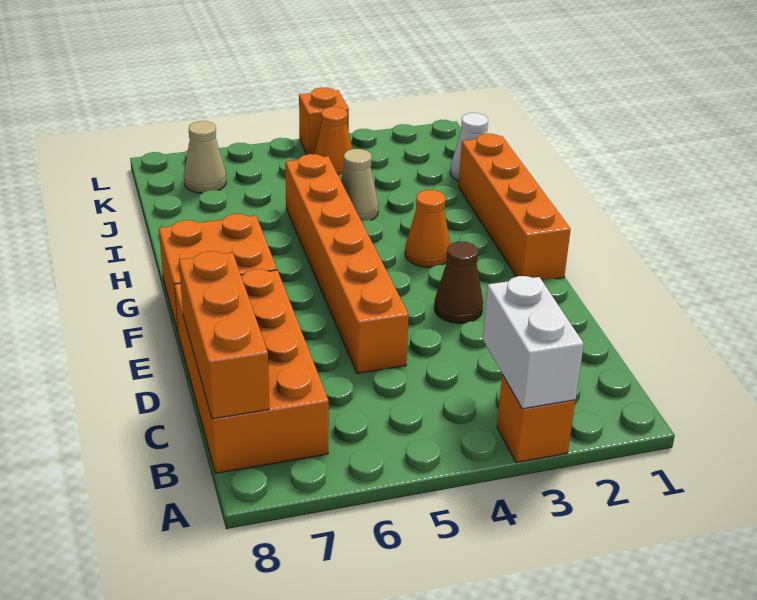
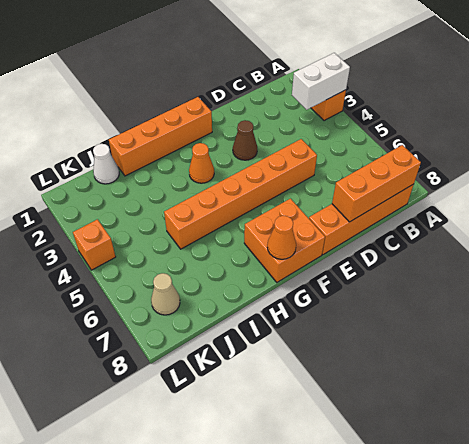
orange 2x4 brick [174,269,329,473] -> orange 1x4 brick [309,184,414,255]
tan 1x1 cone [341,149,379,221] -> none
orange 1x1 cone [315,107,352,175] -> orange 1x1 cone moved to [267,216,296,259]

